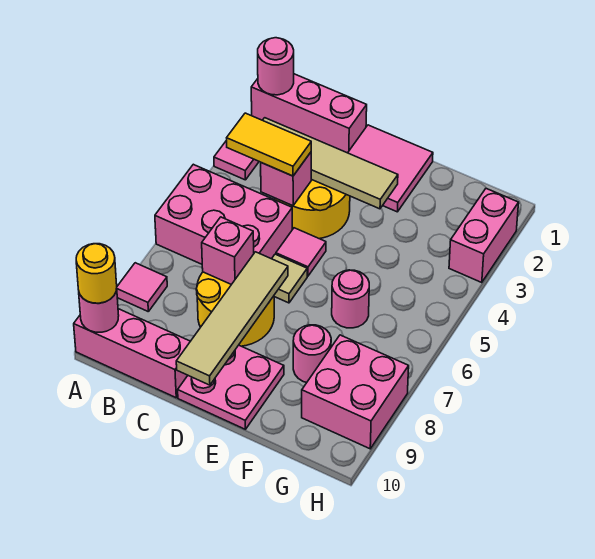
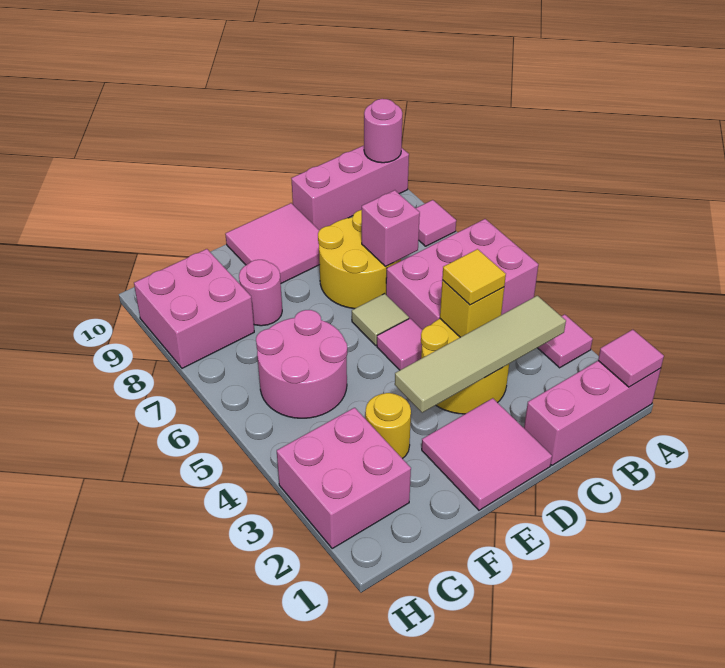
pink 1x1 round brick [258,38,294,95] -> pink 1x1 tile [598,330,664,387]
yellow 1x1 round brick [76,244,117,303] -> yellow 1x1 round brick moved to [365,393,411,459]
yellow 1x2 tile [227,113,311,176] -> yellow 1x1 tile [442,249,506,305]
pink 1x1 brick [260,152,311,206] -> yellow 1x1 brick [440,280,504,337]
tan 1x4 tile [176,252,288,385] -> none
pink 2x2 plate [178,345,284,429] -> pink 2x2 tile [225,203,320,283]
pink 1x1 round brick [332,270,369,328] -> pink 2x2 round brick [256,310,347,418]
pink 1x2 brick [449,189,519,283] -> pink 2x2 brick [277,408,411,548]

